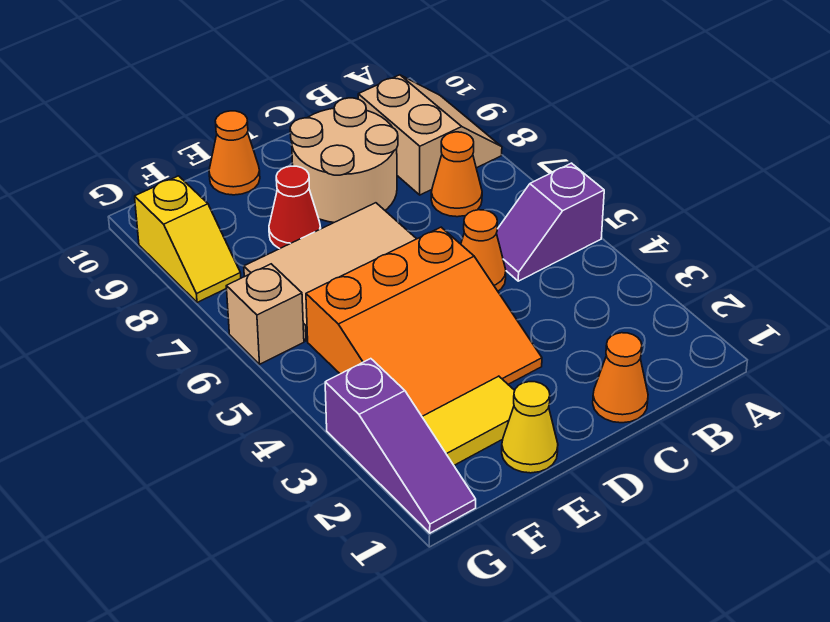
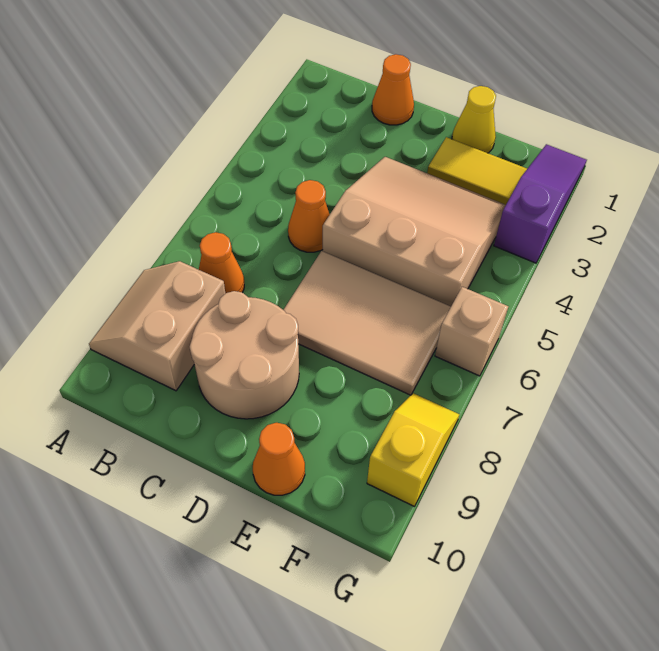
purple 1x2 slope [496,163,604,281] -> none
orange 3x3 slope [306,227,542,416] -> tan 3x3 slope [322,157,506,306]
red 1x1 cone [269,166,321,249] -> none

